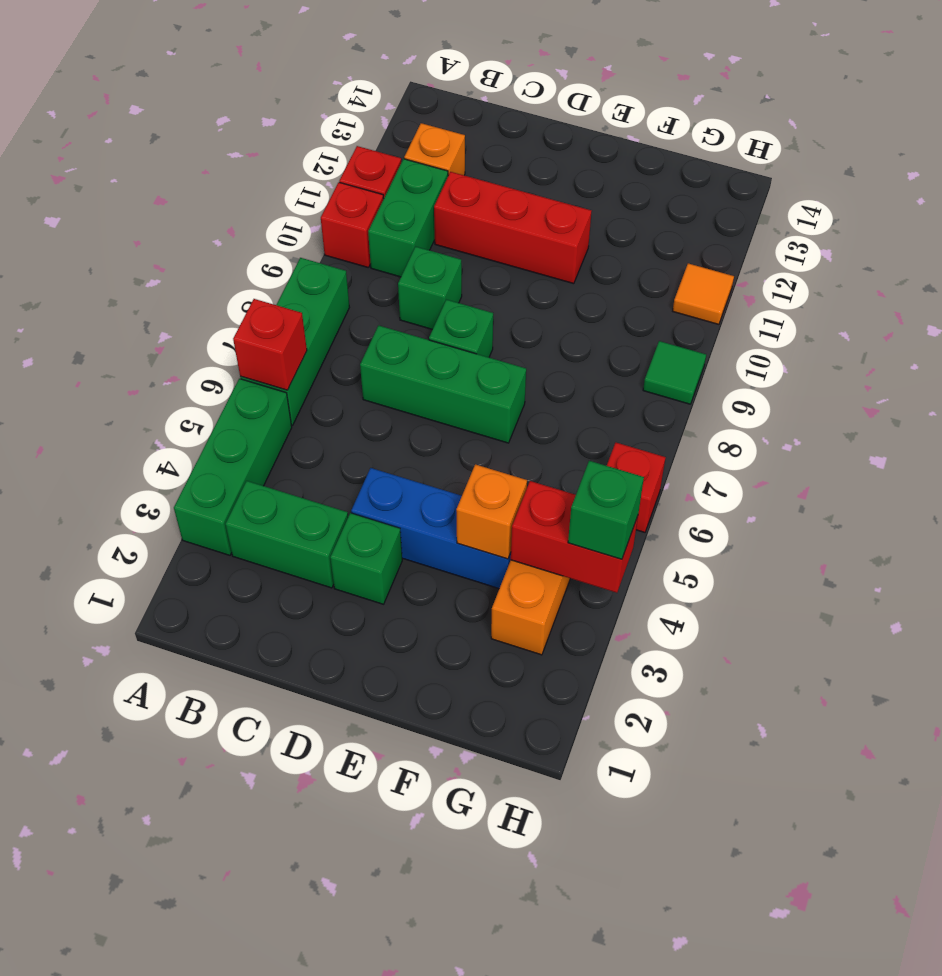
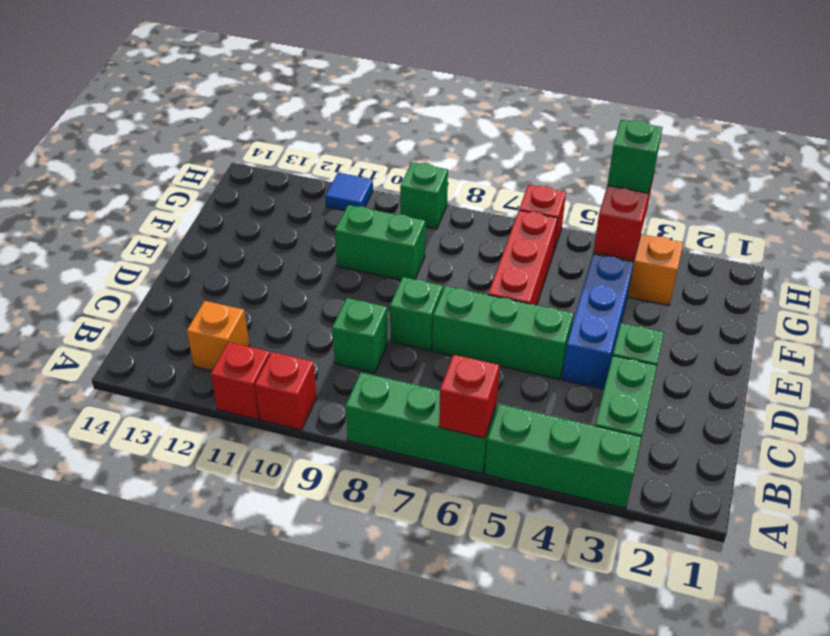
green 1x2 brick [368,159,448,277] -> green 1x2 brick moved to [335,205,425,280]
green 1x3 brick [360,325,526,443] -> green 1x3 brick turned to [432,286,573,380]
red 1x3 brick [434,172,592,284] -> red 1x3 brick moved to [488,210,557,305]
orange 1x1 brick [456,464,527,559] -> none
green 1x1 tile [643,341,706,404] -> green 1x1 brick [400,162,448,229]
orange 1x1 tile [673,263,734,324] -> blue 1x1 tile [325,173,373,211]

